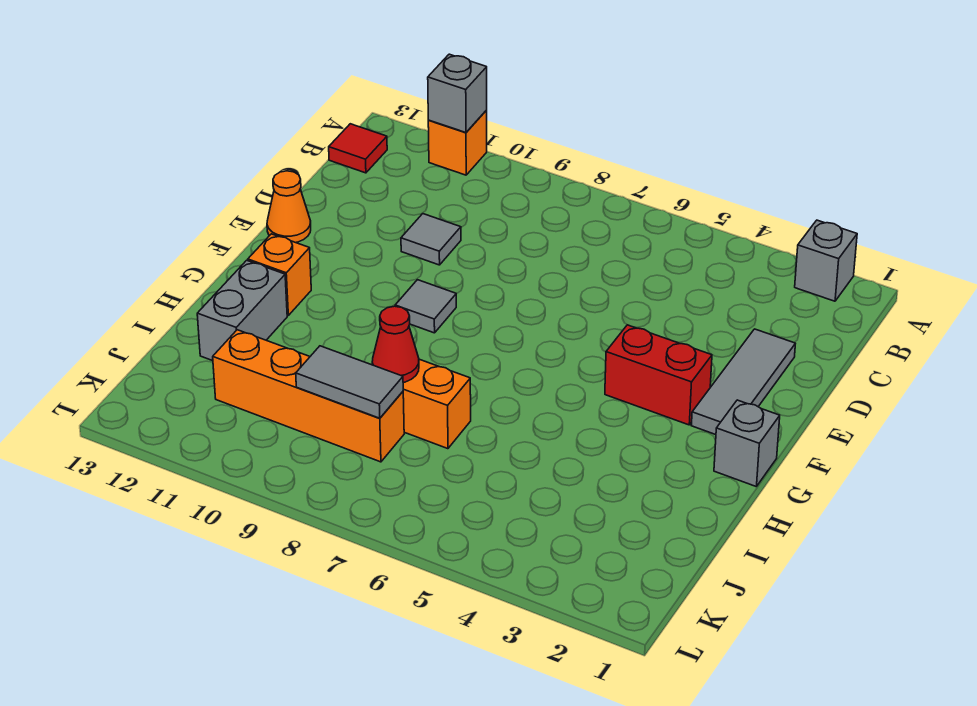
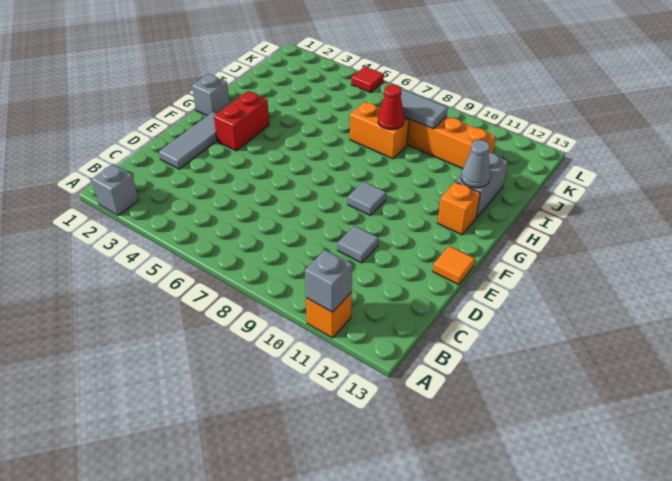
red 1x1 tile [329,124,387,173] -> red 1x1 tile moved to [351,66,384,93]
orange 1x1 cone [267,171,311,243] -> orange 1x1 tile [433,246,475,285]
red 1x2 brick [605,325,712,425] -> red 1x2 brick turned to [214,91,269,151]
none -> grey 1x1 cone [461,140,490,188]

